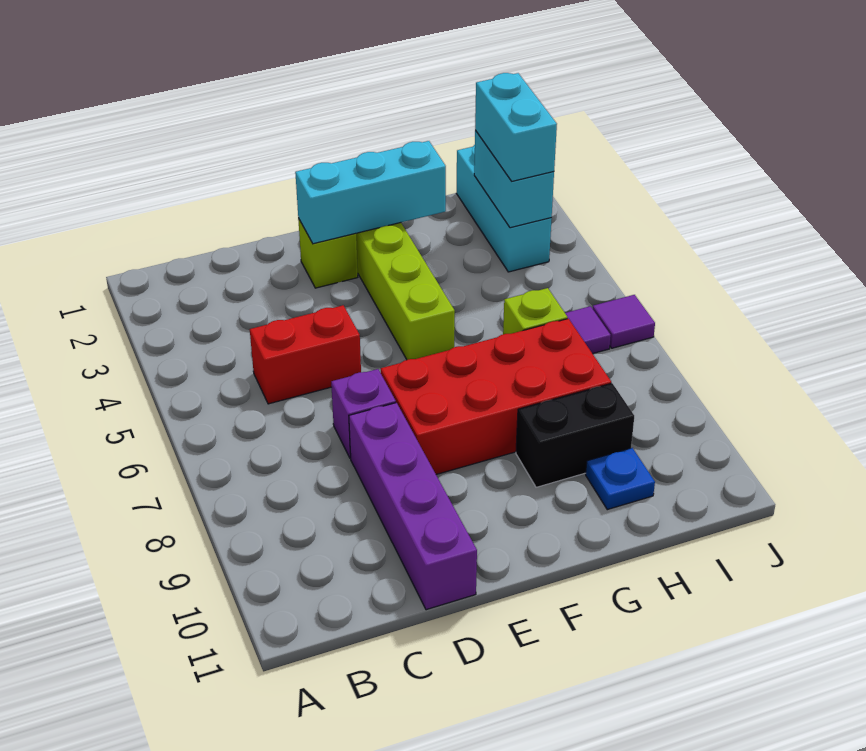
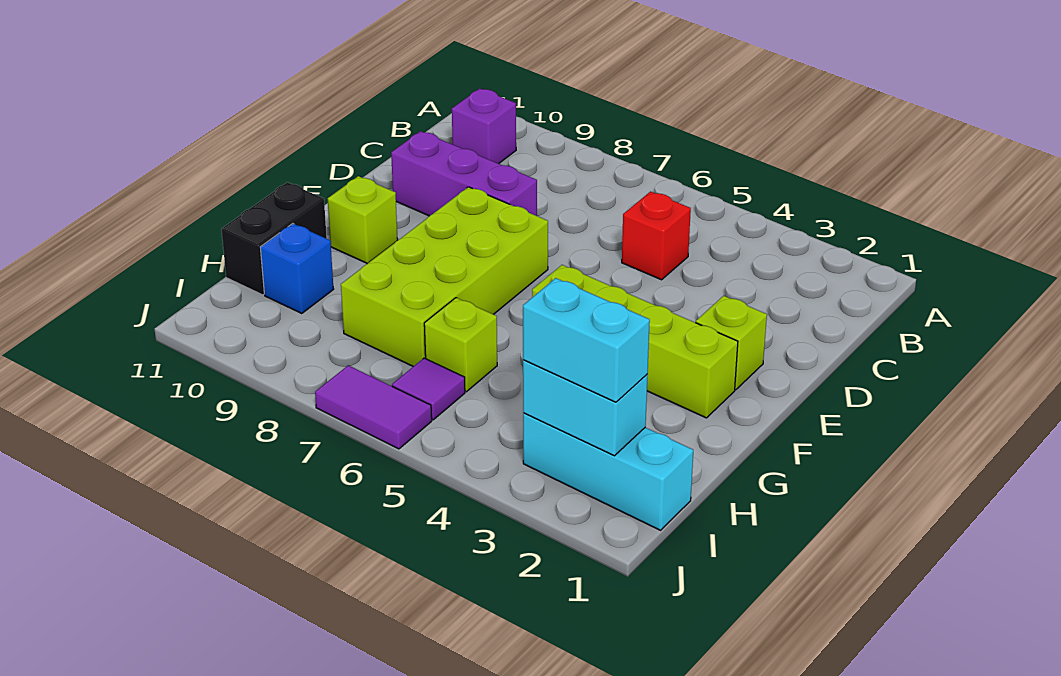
red 1x2 brick [250,305,361,404] -> red 1x1 brick [622,192,691,280]
purple 1x1 brick [331,369,396,458] -> purple 1x1 brick moved to [452,88,516,164]
purple 1x4 brick [349,403,477,610] -> purple 1x3 brick [391,131,537,216]
cyan 1x3 brick [295,141,446,244] -> none
red 2x4 brick [381,319,611,474] -> lime 2x4 brick [341,187,548,366]
none -> lime 1x1 brick [328,176,398,264]
black 1x2 brick [516,383,634,487] -> black 1x2 brick moved to [221,182,327,295]
blue 1x1 plate [586,448,655,510] -> blue 1x1 brick [260,224,334,314]
purple 1x1 tile [593,295,655,348] -> purple 1x2 tile [315,365,432,449]

